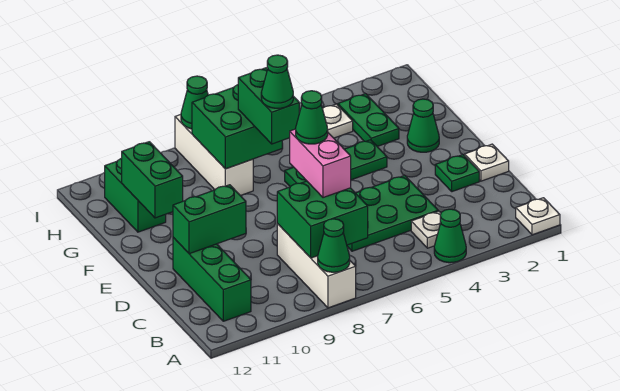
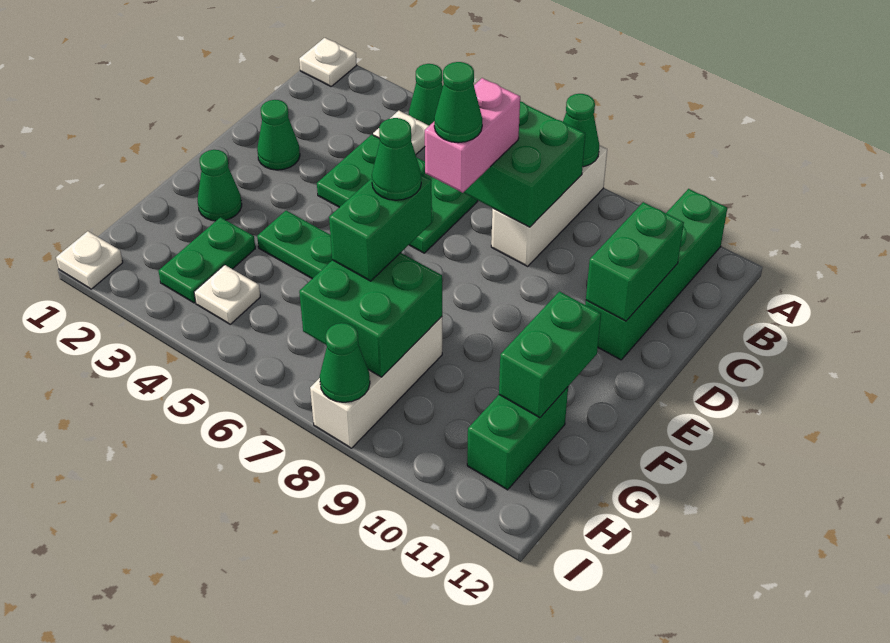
green 1x3 brick [173,237,251,321] -> green 1x4 brick [585,189,727,360]
white 1x1 plate [465,144,509,181] -> white 1x1 plate moved to [56,231,123,289]
green 1x1 plate [435,155,479,192] -> green 1x1 cone [257,100,300,170]
green 1x2 brick [173,185,246,254] -> green 1x2 brick turned to [586,202,684,321]

